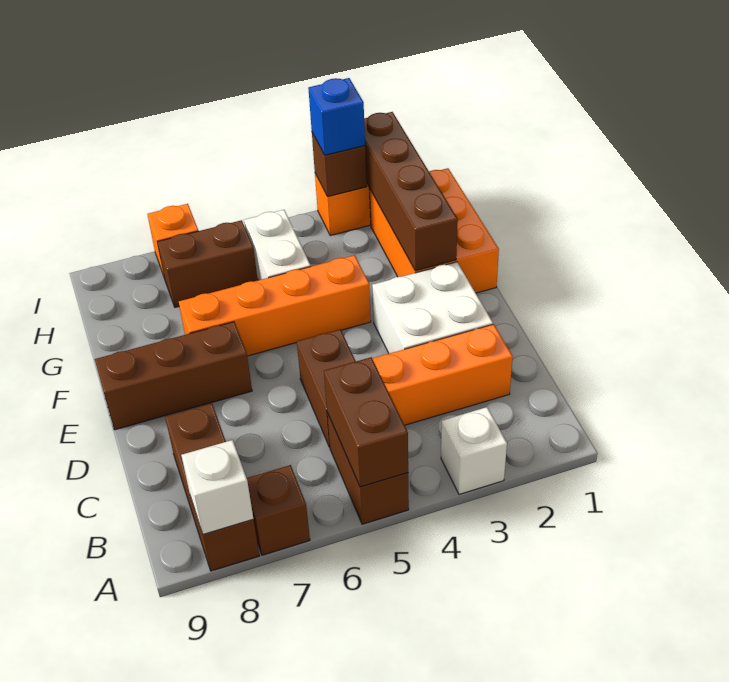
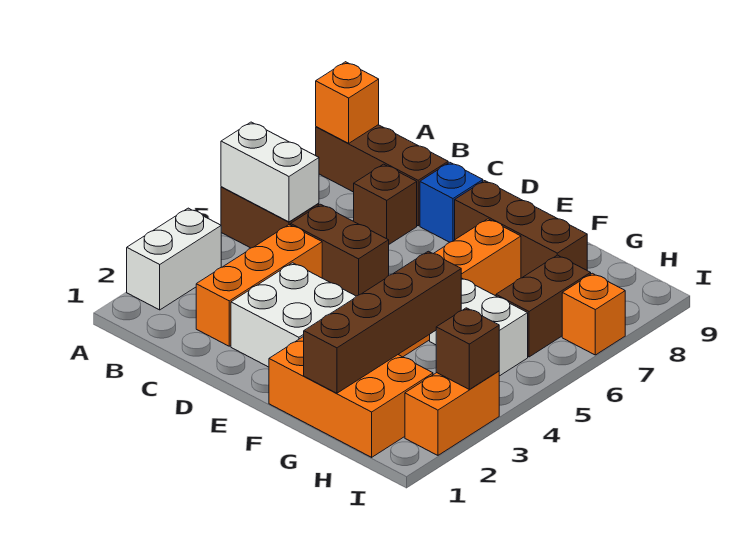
white 1x1 brick [441,407,507,494] -> white 1x2 brick [127,208,221,310]
brown 1x2 brick [324,357,408,487] -> white 1x2 brick [221,122,319,222]
brown 1x1 brick [247,465,310,555] -> brown 1x1 brick moved to [354,164,417,244]
white 1x1 brick [181,440,253,534] -> orange 1x1 brick [316,62,379,144]
brown 1x3 brick [95,322,252,430] -> brown 1x3 brick turned to [455,181,587,278]
brown 1x4 brick [364,112,458,271] -> brown 1x4 brick turned to [304,251,461,393]
blue 1x1 brick [308,78,365,155] -> blue 1x1 brick moved to [420,162,483,242]

